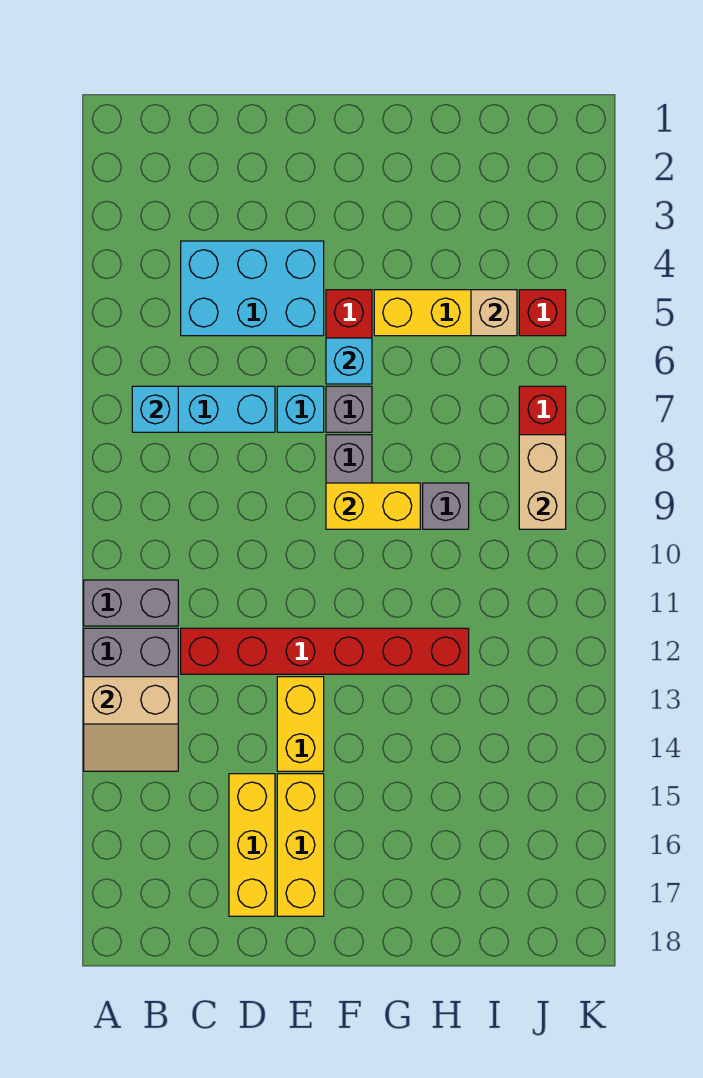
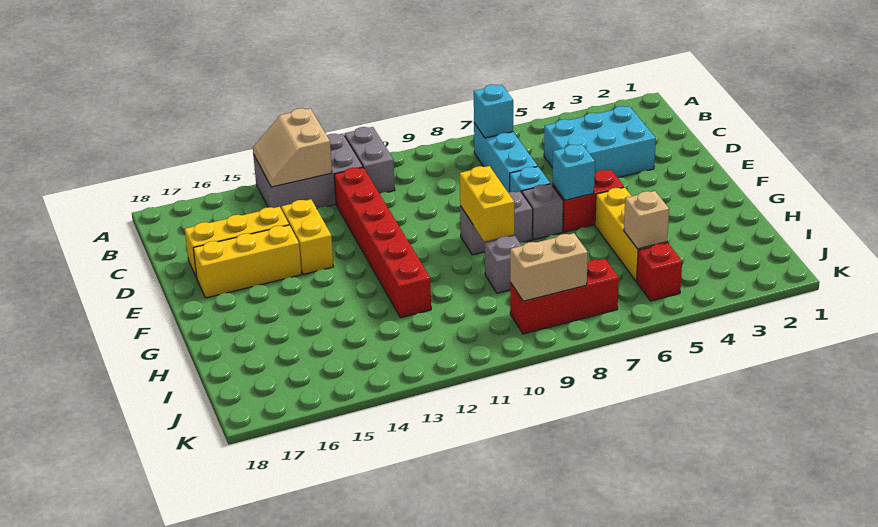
cyan 2x3 brick [181,241,324,336] -> cyan 2x3 brick turned to [544,106,656,178]
yellow 1x2 brick [277,677,324,771] -> yellow 1x2 brick turned to [281,199,334,274]

